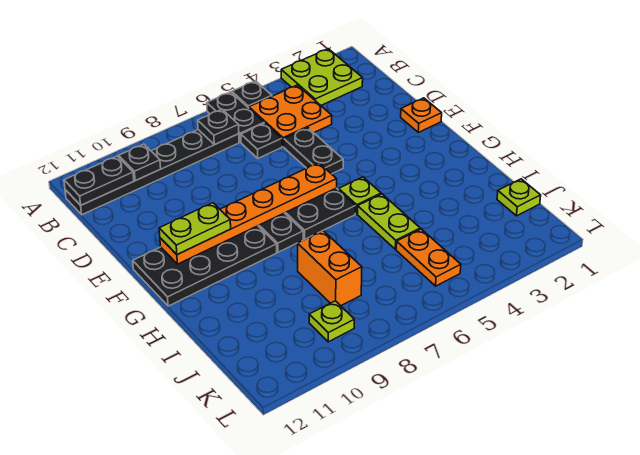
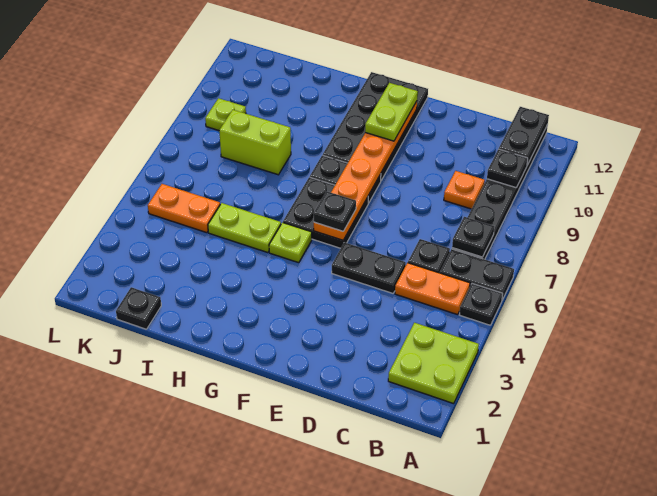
orange 2x2 plate [249,85,332,147] -> orange 1x2 plate [395,263,470,315]
orange 1x1 plate [401,98,442,132] -> orange 1x1 plate moved to [444,171,485,209]
none -> black 1x1 plate [314,191,356,231]
orange 1x2 brick [298,231,362,306] -> lime 1x2 brick [219,110,291,175]
lime 1x1 plate [497,179,541,216] -> black 1x1 plate [116,287,161,329]

